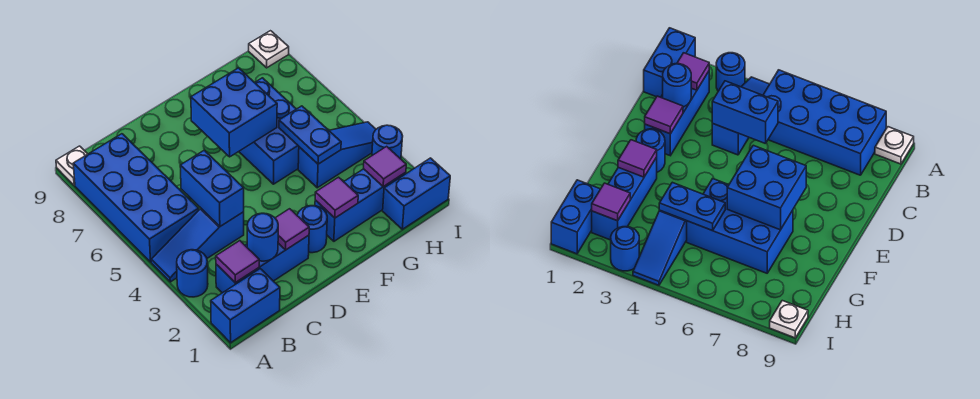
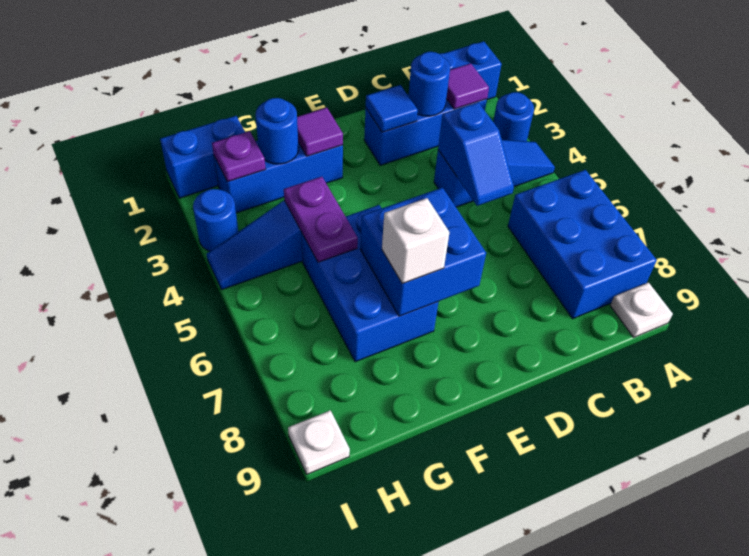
blue 2x4 brick [73,134,199,262] -> blue 2x3 brick [508,170,657,319]
blue 1x2 brick [180,150,244,226] -> blue 1x2 slope [438,102,514,206]
purple 1x1 tile [275,209,309,250] -> blue 1x1 tile [366,85,418,132]
blue 1x1 round brick [297,206,327,253] -> blue 1x1 round brick moved to [255,98,298,164]
none -> white 1x1 brick [382,198,449,284]
blue 1x2 plate [279,106,341,164] -> purple 1x2 plate [284,177,358,262]
purple 1x1 tile [364,146,406,187] -> purple 1x1 plate [212,131,266,182]

